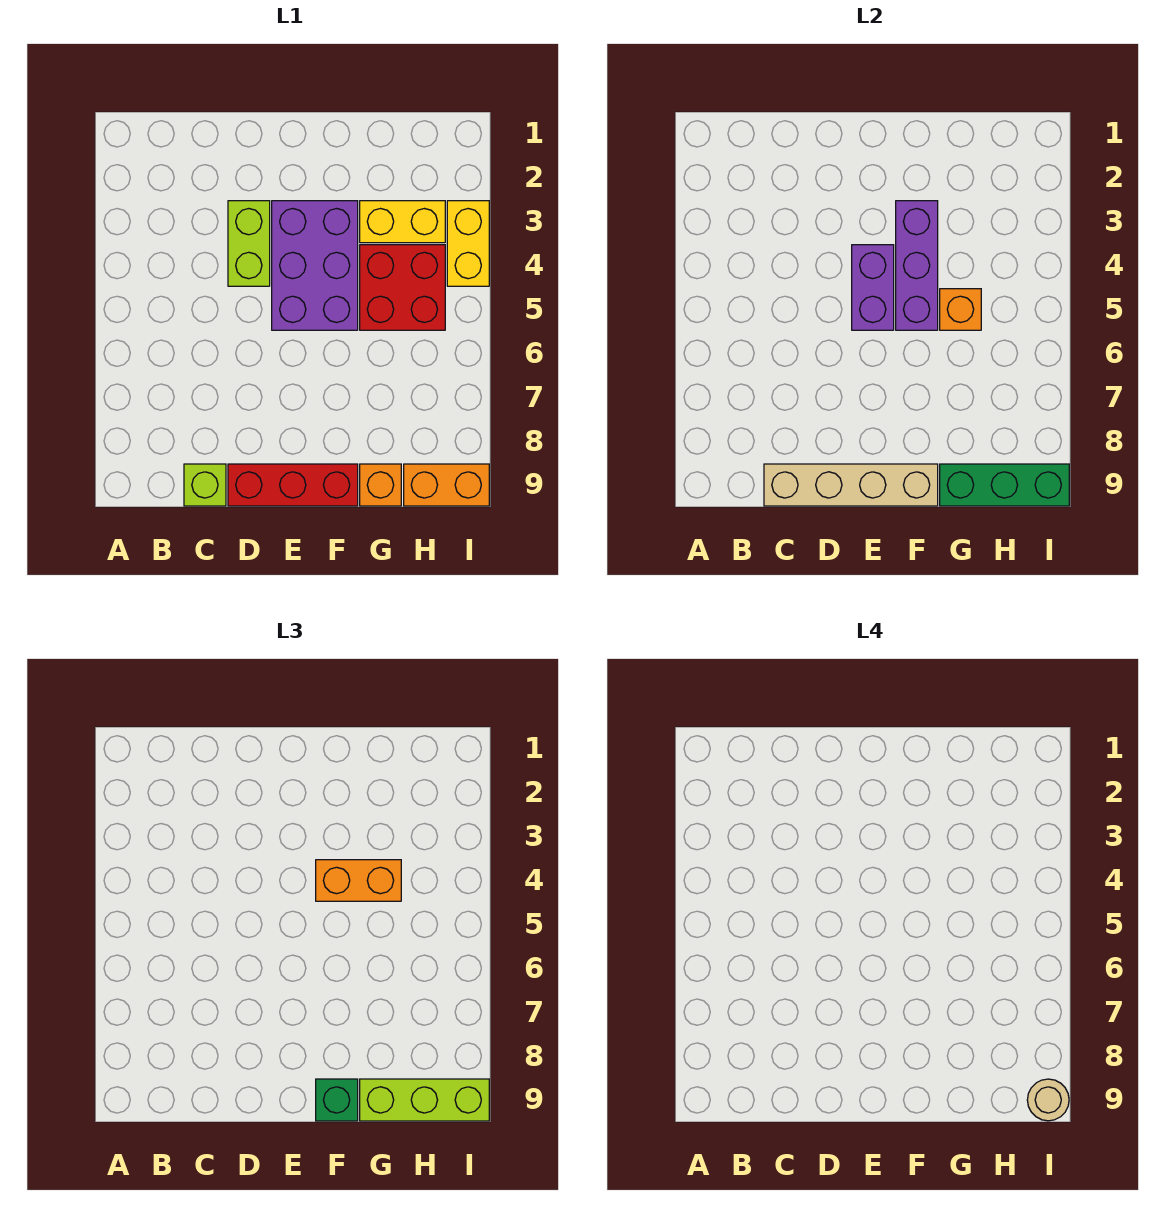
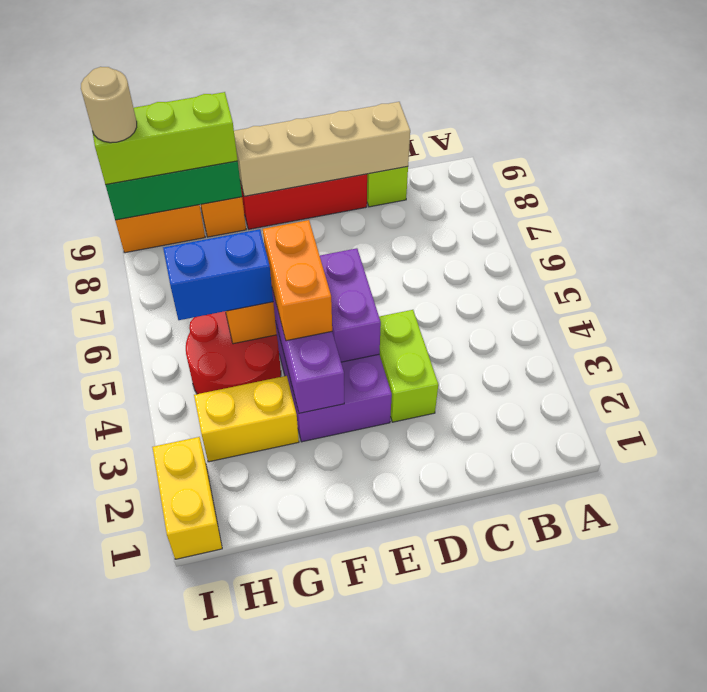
orange 1x2 brick [316,860,401,901] -> orange 1x2 brick turned to [263,220,332,341]
green 1x1 brick [316,1079,358,1121] -> none
red 2x2 brick [360,245,445,330] -> red 2x2 round brick [186,311,281,394]
none -> blue 1x2 brick [163,229,273,320]
yellow 1x2 brick [447,201,489,286] -> yellow 1x2 brick moved to [152,437,222,559]

